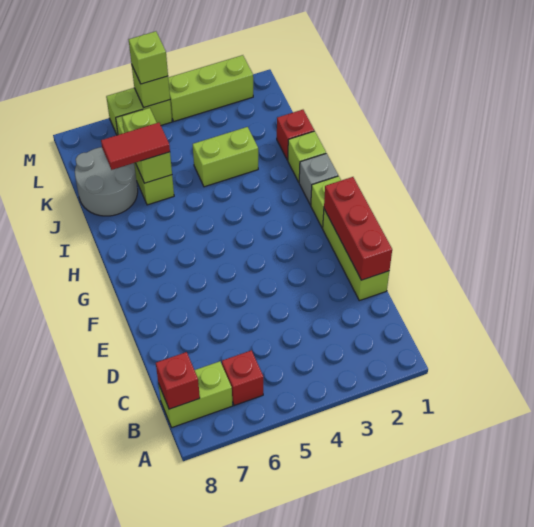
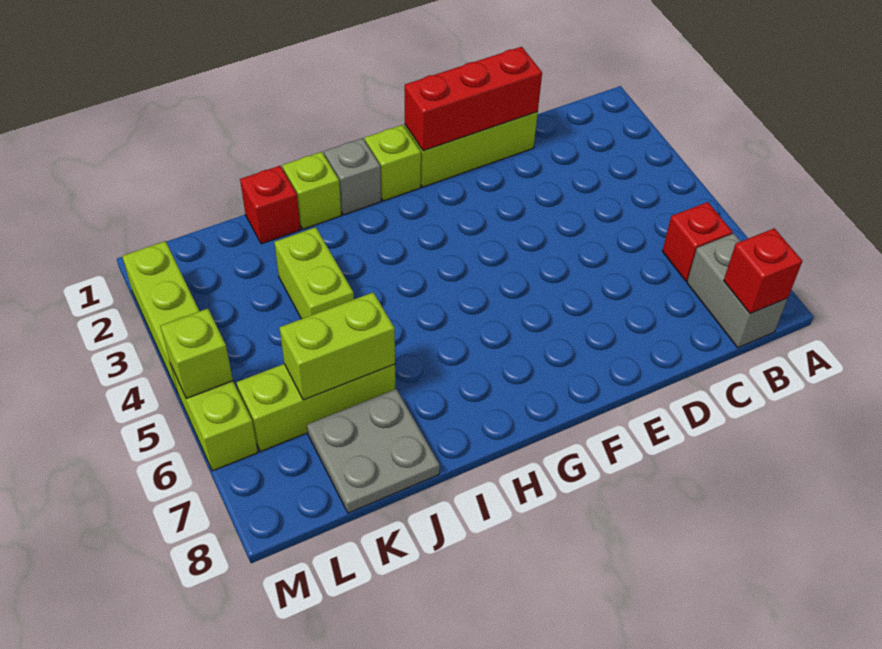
lime 1x2 brick [158,361,233,427] -> grey 1x2 brick [687,233,788,348]
red 1x2 tile [101,123,170,170] -> none
grey 2x2 round brick [75,147,138,216] -> grey 2x2 plate [307,389,440,513]
lime 1x1 brick [129,31,168,84] -> none

